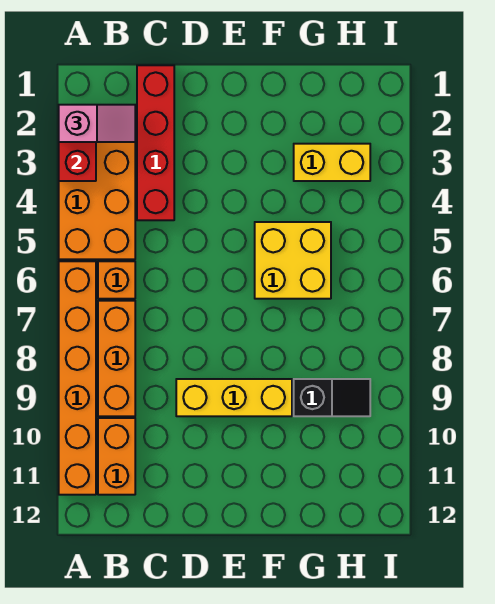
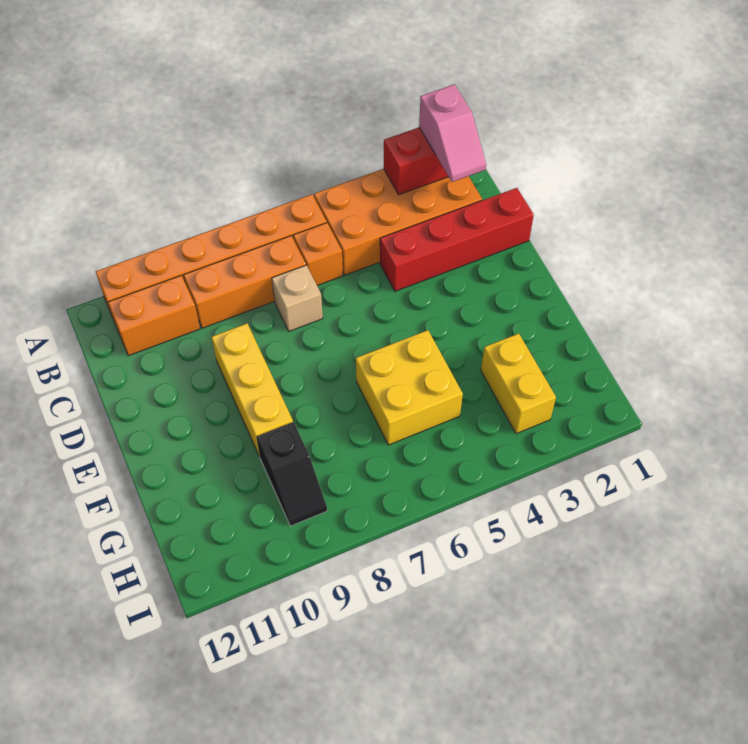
none -> tan 1x1 brick [272,265,323,331]

